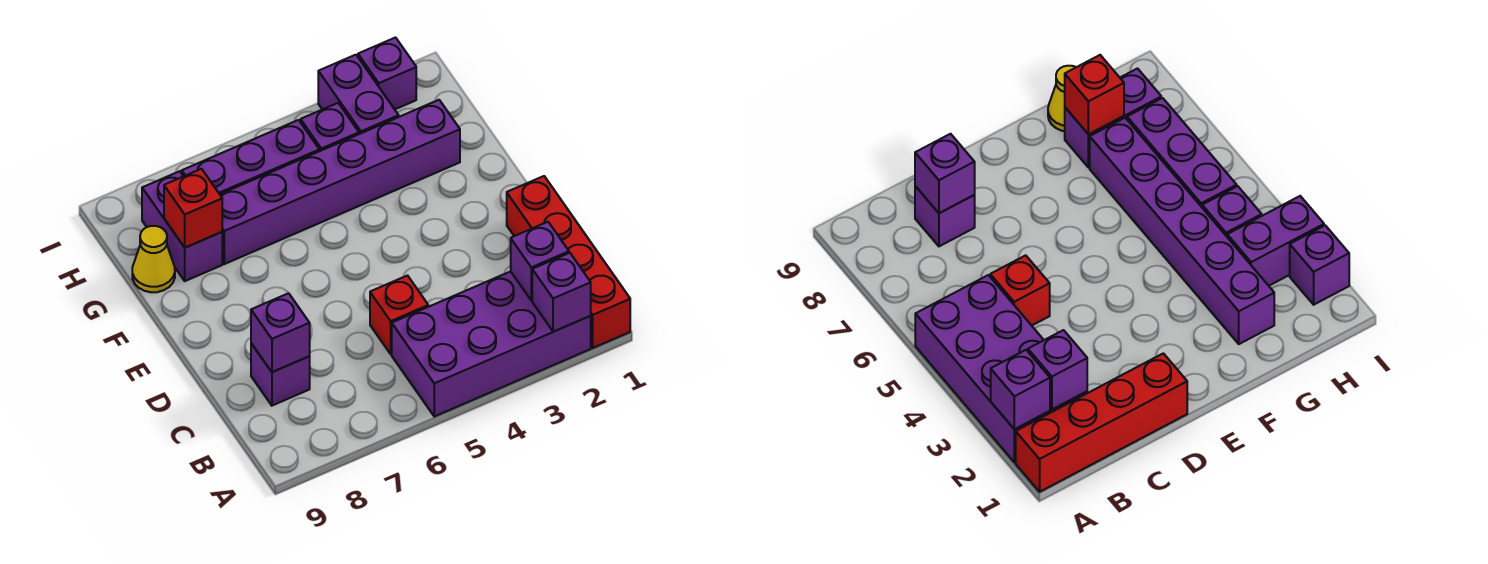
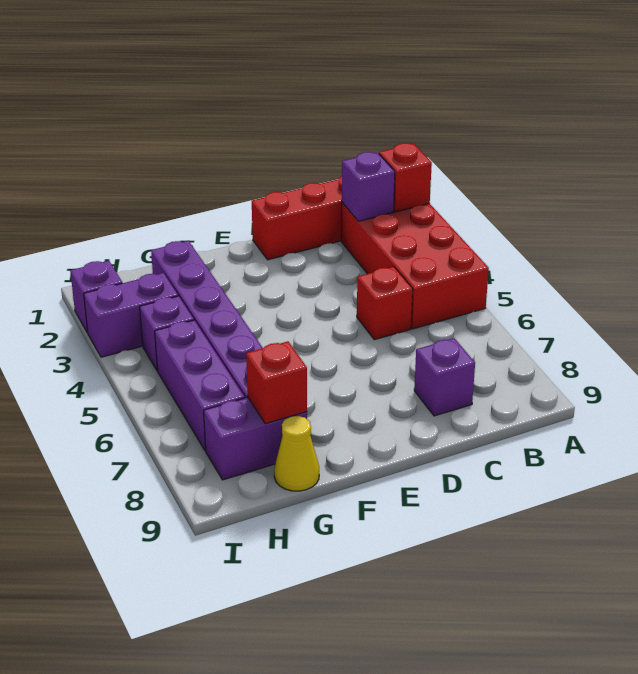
purple 2x4 brick [392,271,591,416] -> red 2x4 brick [341,203,489,329]
purple 1x1 brick [532,253,591,332] -> red 1x1 brick [379,143,432,212]
purple 1x1 brick [251,293,310,372] -> none

